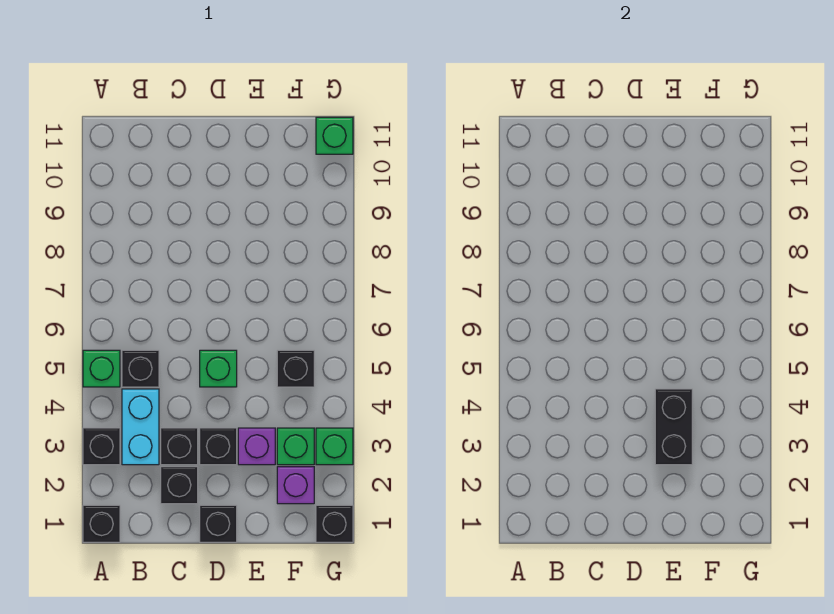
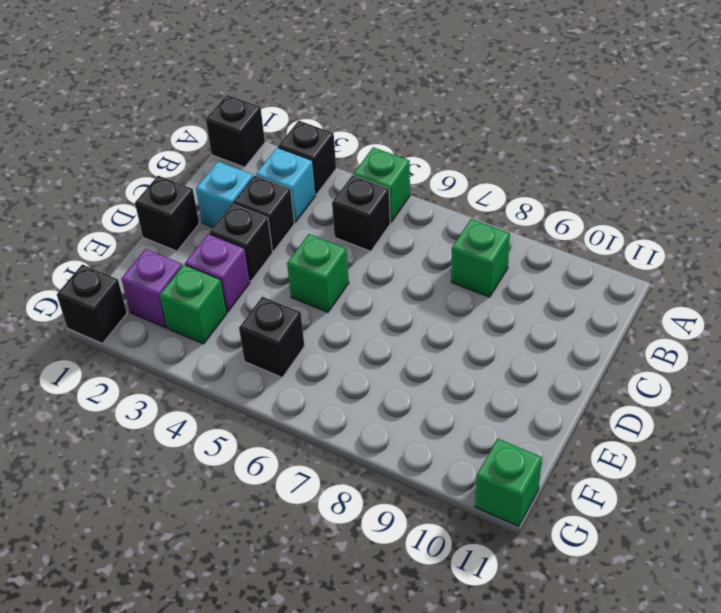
cyan 1x2 brick [122,389,159,465] -> cyan 1x1 brick [256,148,316,222]
black 1x1 brick [161,467,198,504] -> cyan 1x1 brick [196,162,253,227]
black 1x2 brick [655,389,692,465] -> none
green 1x1 brick [316,428,353,465] -> green 1x1 brick moved to [451,219,510,297]

